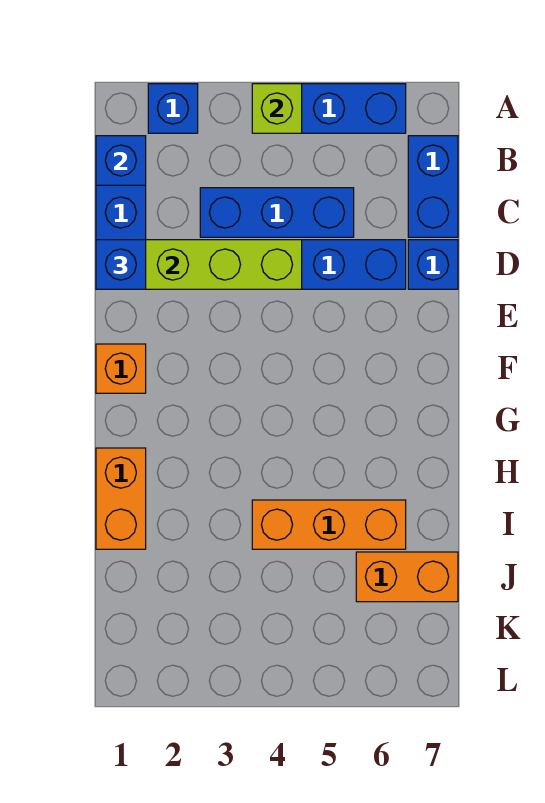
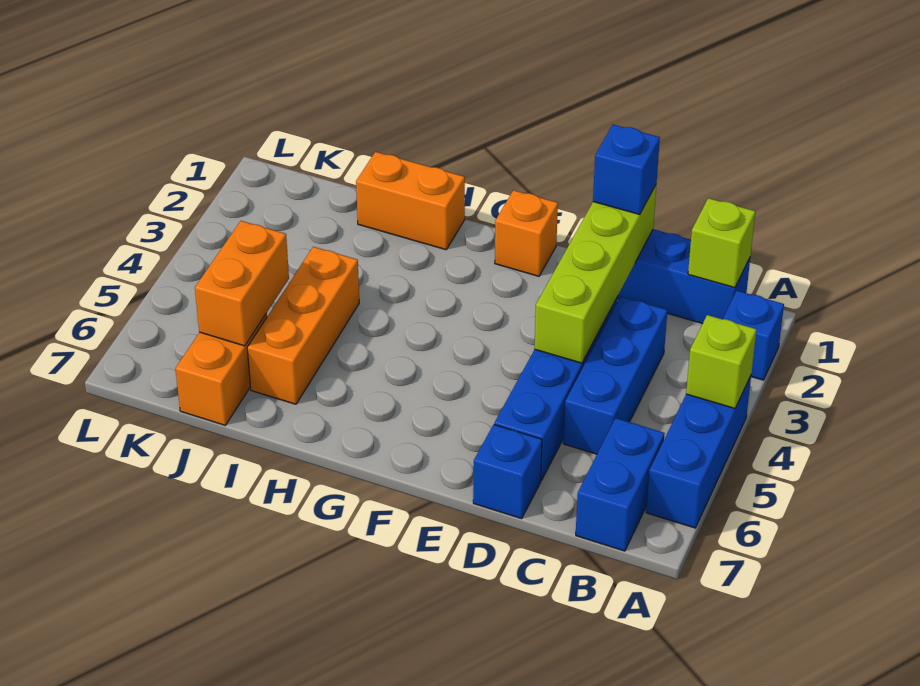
blue 1x1 brick [96,136,146,185] -> lime 1x1 brick [688,198,755,288]
blue 1x2 brick [408,136,458,237] -> blue 1x2 brick turned to [576,418,665,551]
none -> orange 1x2 brick [195,221,289,346]

